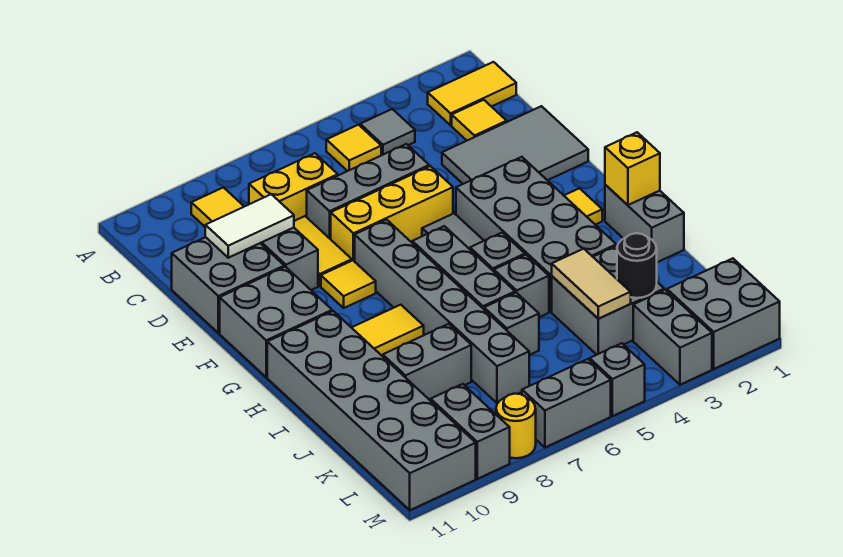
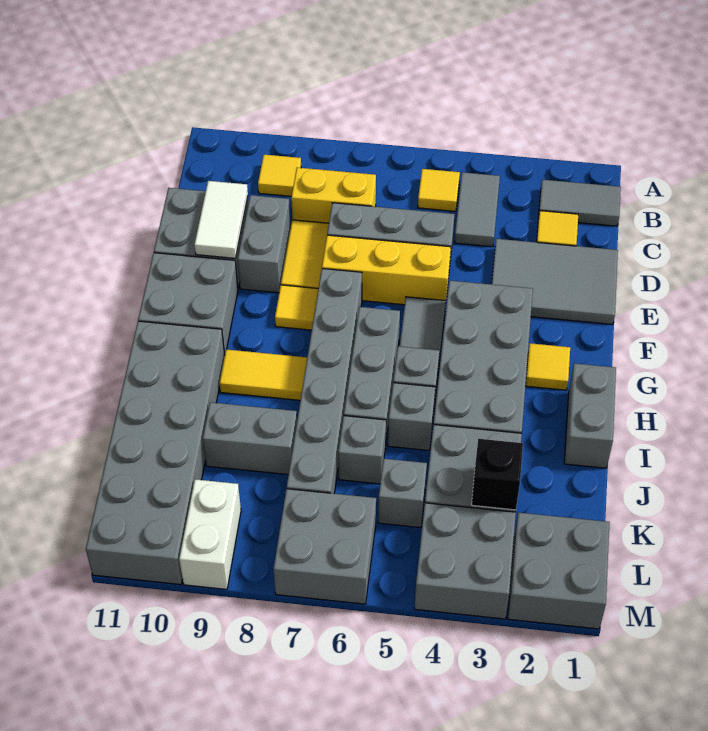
yellow 1x2 tile [428,62,516,125] -> grey 1x2 tile [539,180,621,226]
grey 1x1 tile [360,109,415,155] -> grey 1x2 tile [454,172,500,247]
white 1x2 tile [205,194,294,258] -> white 1x2 tile turned to [194,181,248,258]
yellow 1x1 brick [605,132,660,205] -> none
tan 1x2 tile [552,249,631,319] -> none
black 1x1 round brick [617,233,657,298] -> black 1x1 brick [472,439,523,510]
grey 1x2 brick [633,290,712,385] -> grey 2x2 brick [414,503,516,619]
grey 1x2 brick [431,384,510,479] -> white 1x2 brick [179,479,241,589]
grey 1x1 brick [590,343,645,416] -> grey 1x1 brick moved to [378,459,427,528]
grey 1x2 brick [522,359,611,447] -> grey 2x2 brick [273,489,376,604]
yellow 1x1 round brick [496,394,536,458] -> none

